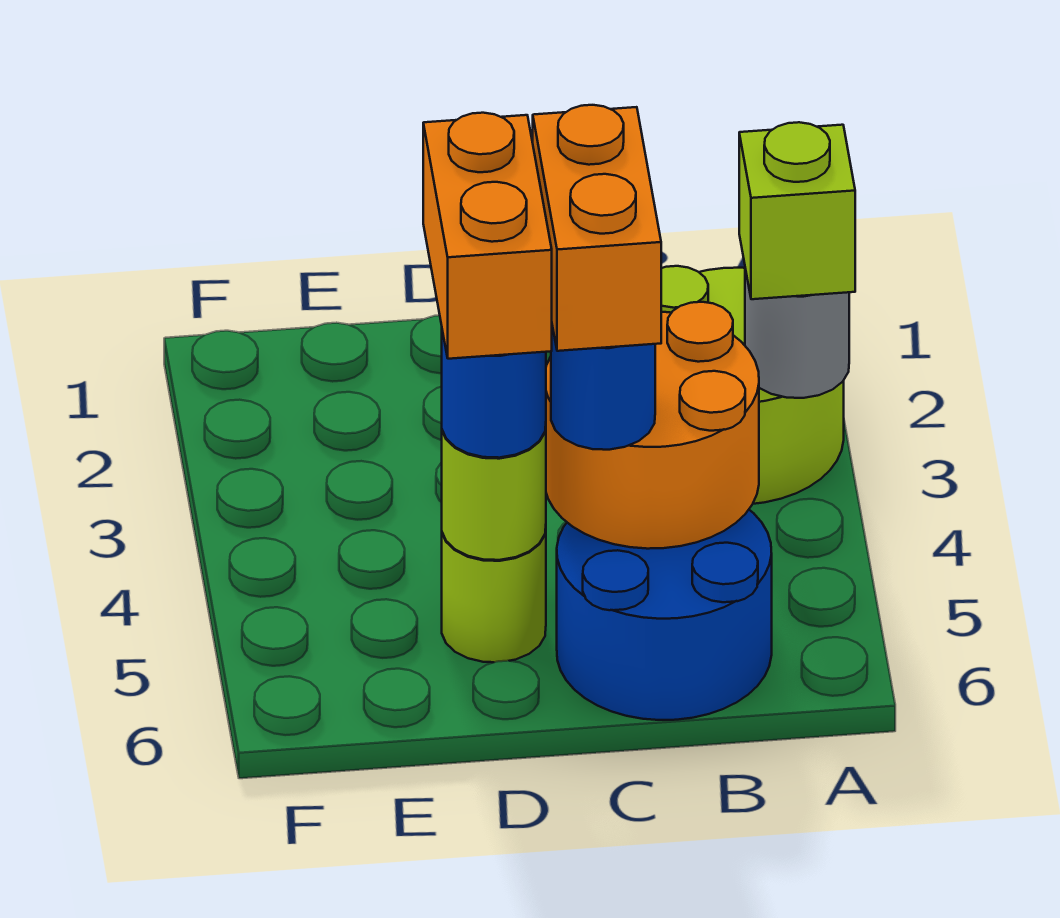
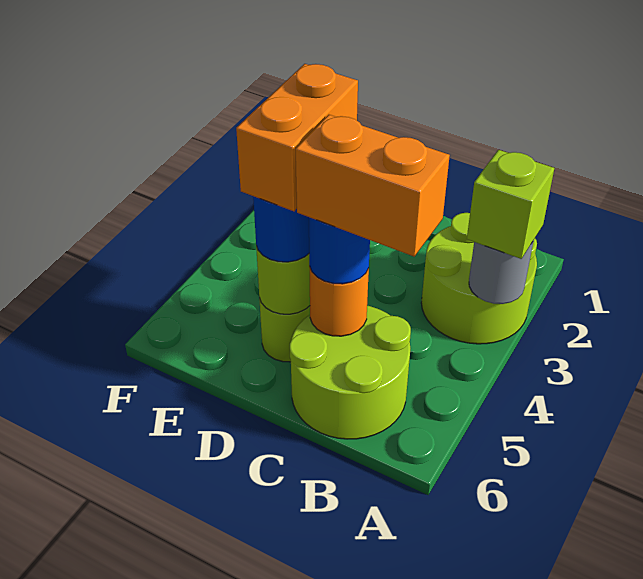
orange 2x2 round brick [546,302,759,549] -> orange 1x1 round brick [309,266,369,336]
blue 2x2 round brick [557,510,772,720] -> lime 2x2 round brick [290,306,411,439]
orange 1x2 brick [533,105,661,351] -> orange 1x2 brick turned to [296,115,450,256]

